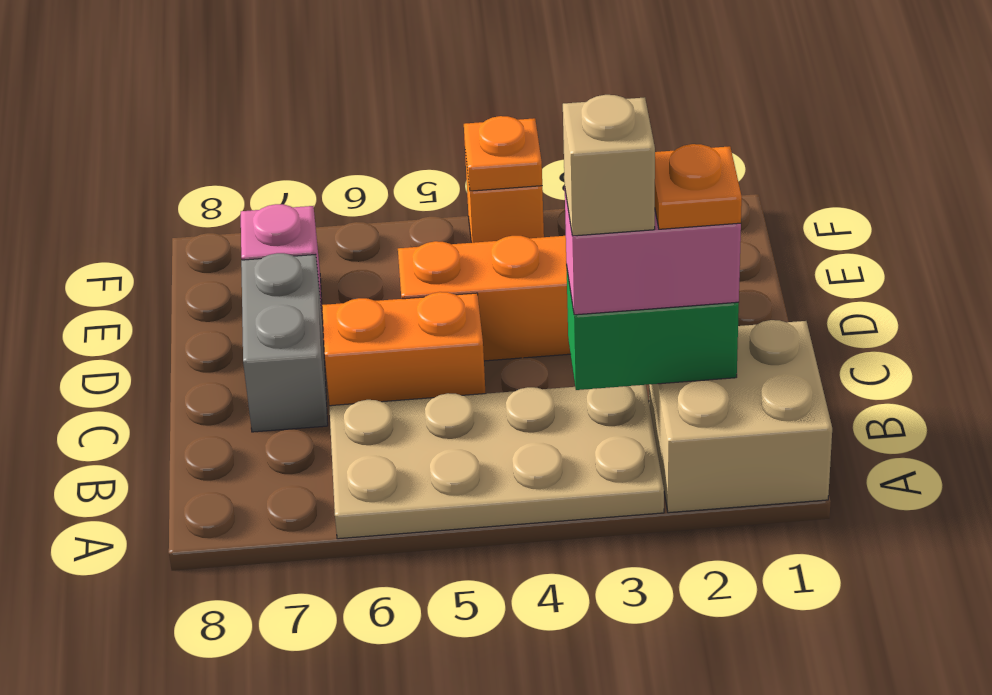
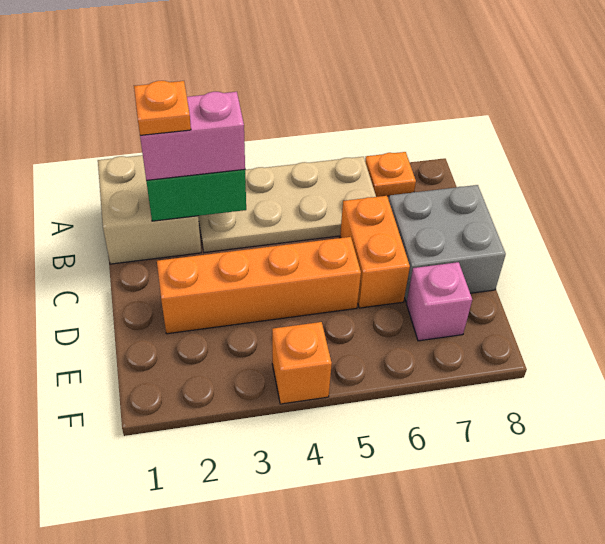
tan 1x1 brick [563,95,655,236] -> none
orange 1x2 brick [322,292,486,406] -> orange 1x2 brick turned to [340,196,410,308]
grey 1x2 brick [241,253,328,432] -> grey 2x2 brick [389,185,506,302]
orange 1x1 plate [464,116,542,191] -> orange 1x1 plate moved to [365,152,416,197]

